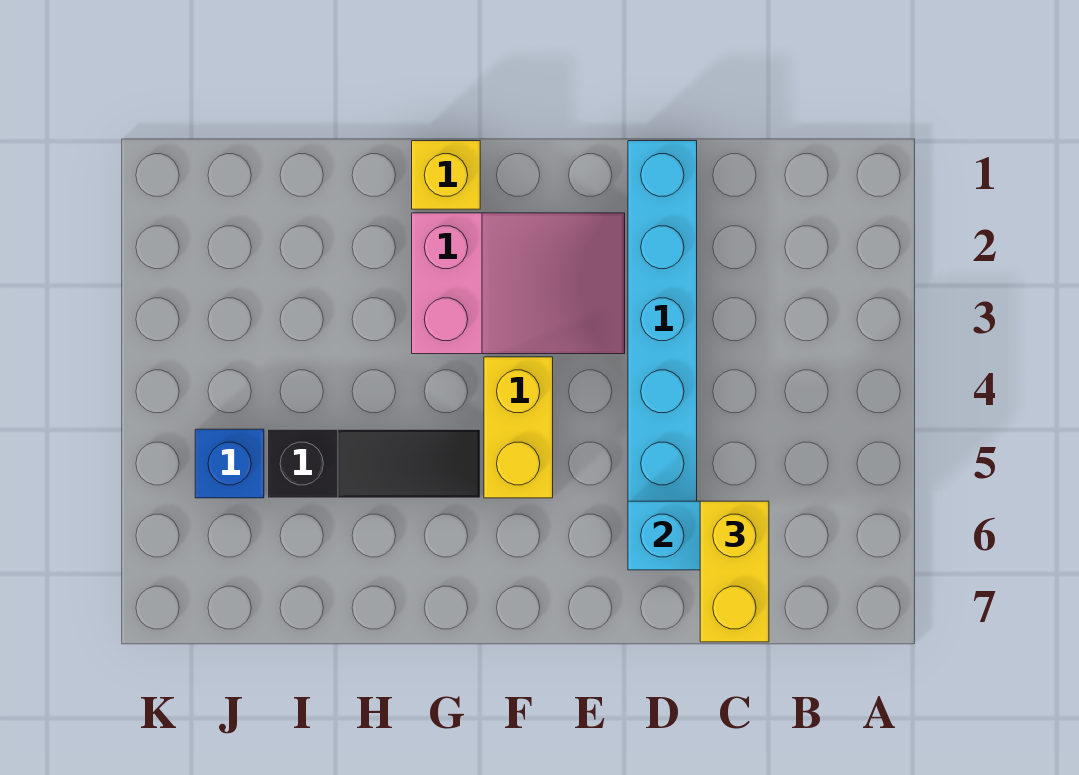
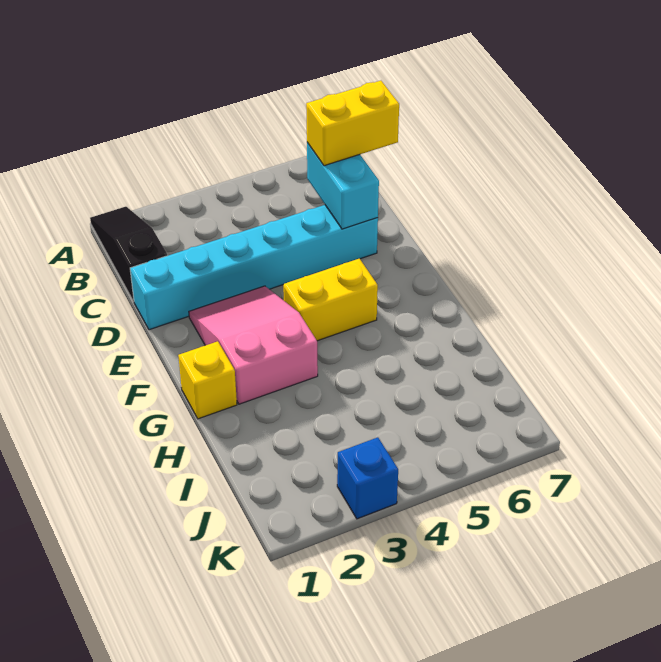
black 1x3 slope [268,429,480,498] -> black 1x3 slope moved to [90,207,168,301]
blue 1x1 brick [195,429,264,498] -> blue 1x1 brick moved to [337,437,398,519]

